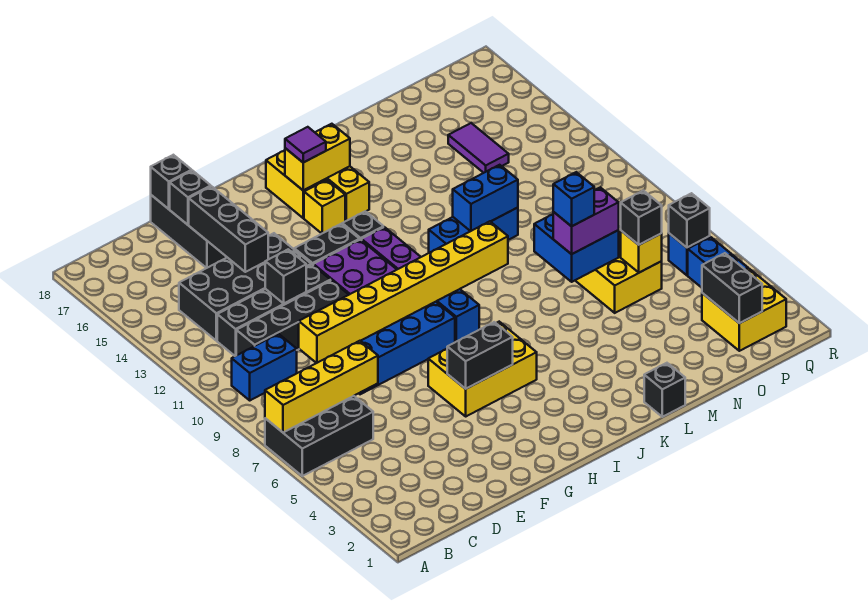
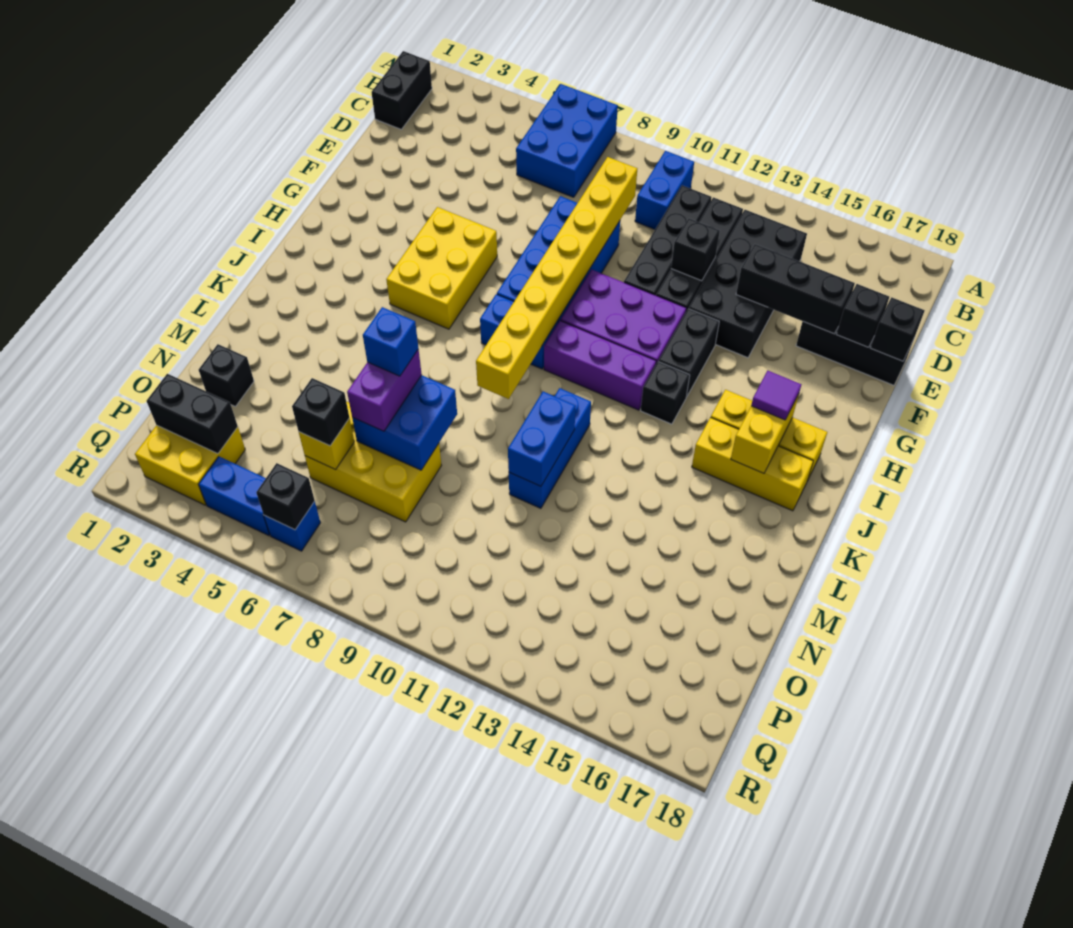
black 2x3 brick [265,396,373,476] -> blue 2x3 brick [516,84,618,197]
yellow 1x4 brick [265,341,378,433] -> none
black 1x2 brick [447,322,513,389] -> black 1x2 brick moved to [372,51,432,129]
black 1x1 brick [644,363,685,417] -> black 1x1 brick moved to [199,344,254,406]
purple 1x2 tile [448,123,509,173] -> none

